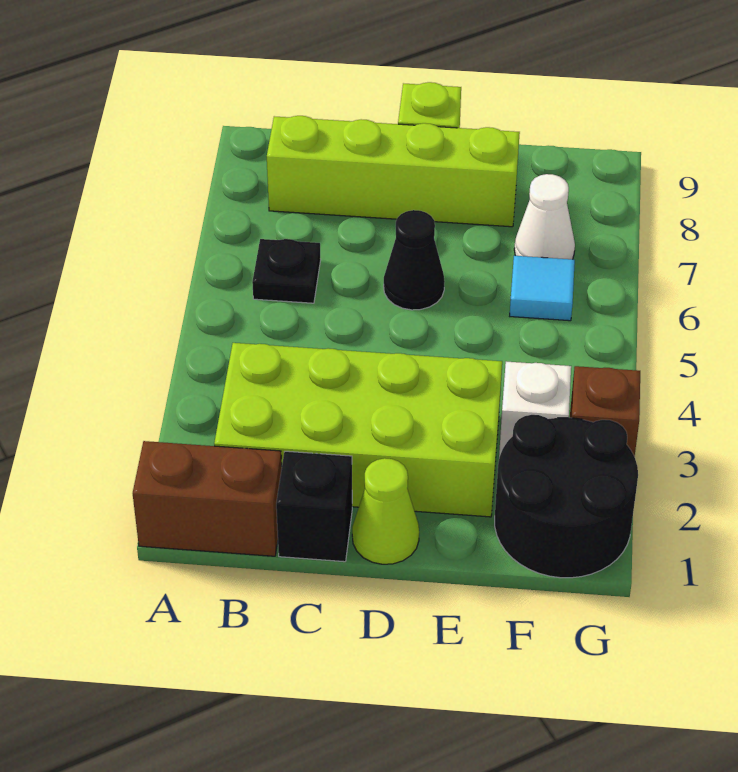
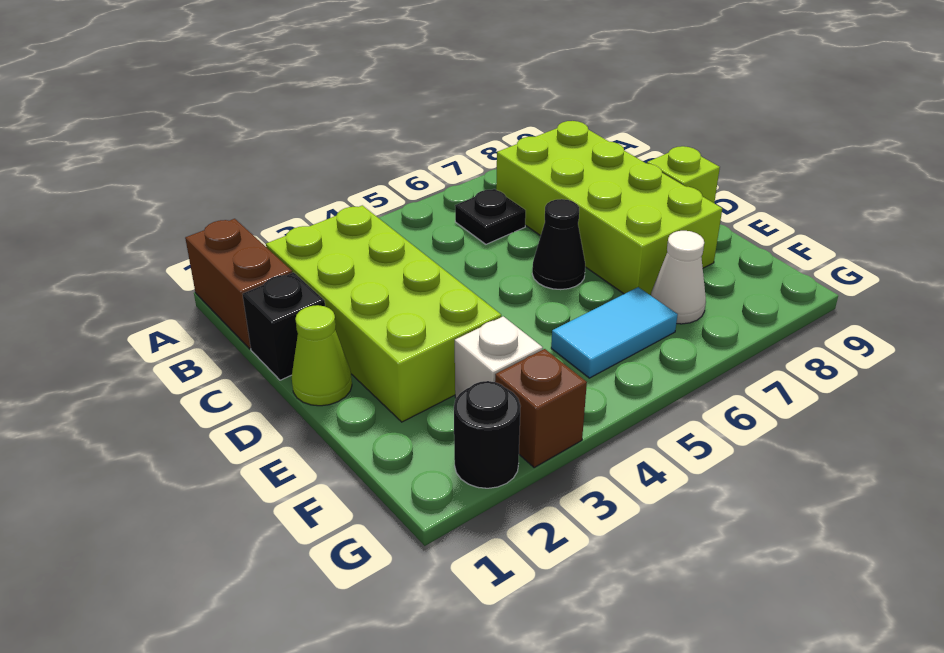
lime 1x4 brick [267,116,520,227] -> lime 2x4 brick [496,121,722,295]
black 2x2 round brick [495,415,638,578] -> black 1x1 round brick [454,381,521,488]
cyan 1x1 tile [510,256,575,321] -> cyan 1x2 tile [551,287,678,378]

